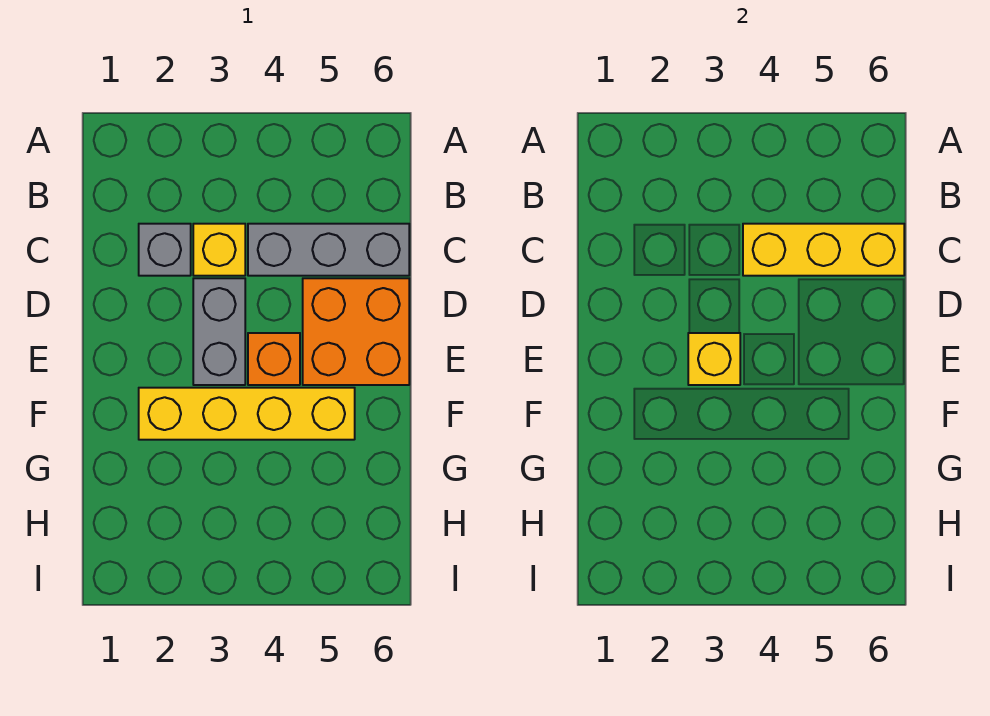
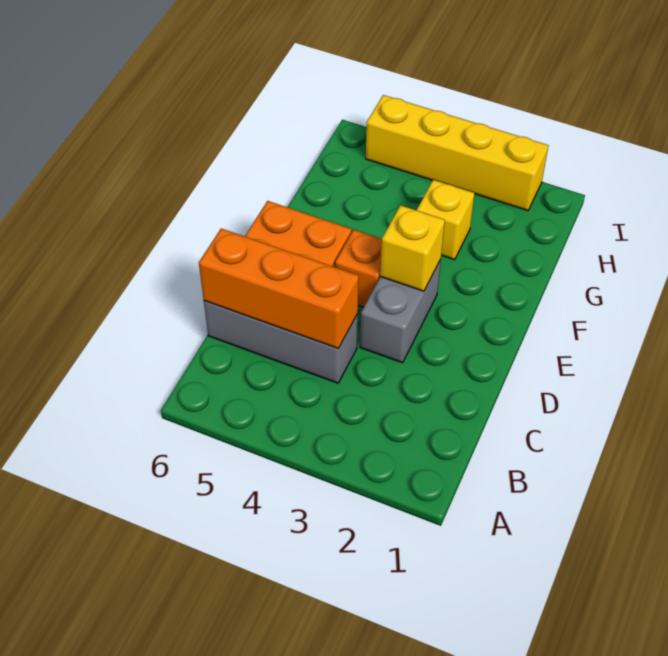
grey 1x1 brick [139,224,191,276] -> none
yellow 1x1 brick [193,224,245,276] -> yellow 1x1 brick moved to [417,180,475,260]
yellow 1x3 brick [743,224,904,276] -> orange 1x3 brick [199,229,359,348]
yellow 1x4 brick [139,388,355,440] -> yellow 1x4 brick moved to [366,95,549,211]

